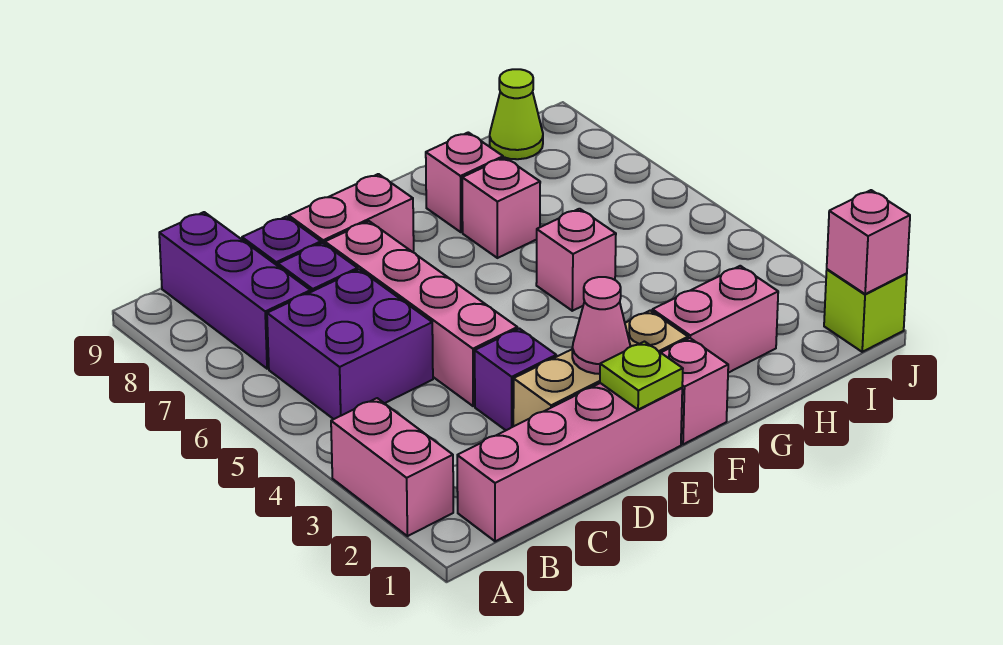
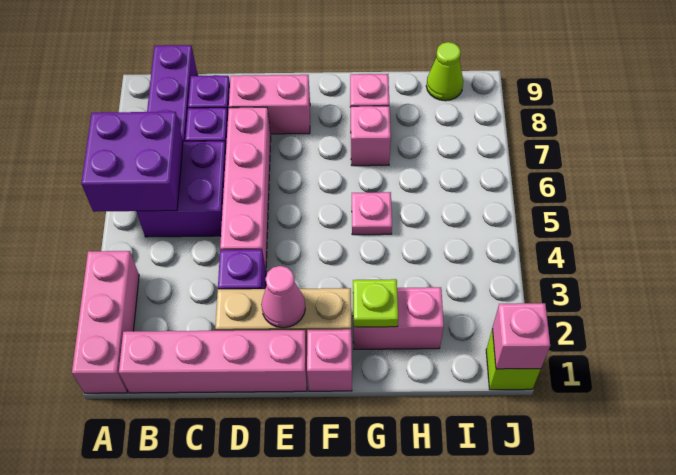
pink 1x2 brick [331,398,453,536] -> pink 1x3 brick [72,251,139,393]
none -> purple 2x2 brick [81,112,183,212]
lime 1x1 plate [600,342,683,410] -> lime 1x1 plate moved to [353,279,398,327]
pink 1x1 brick [536,209,616,311] -> pink 1x1 plate [352,192,392,235]

